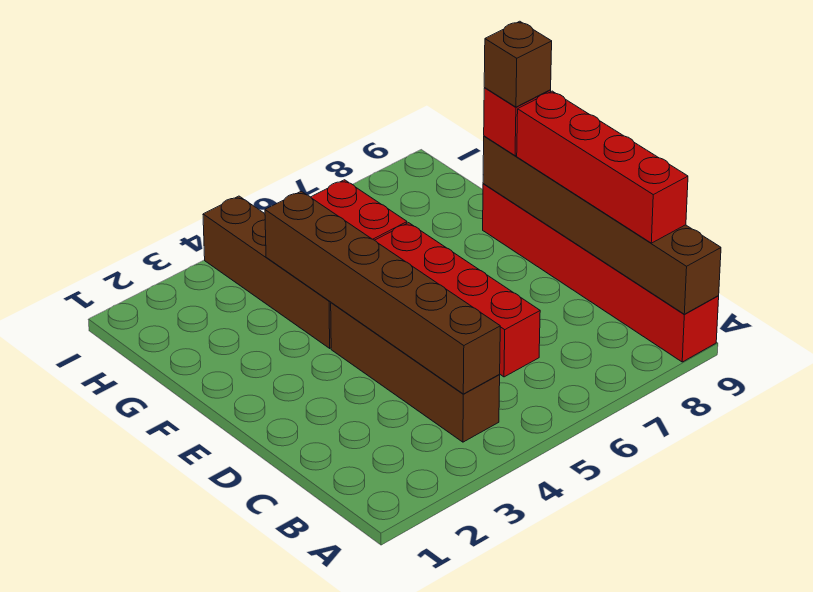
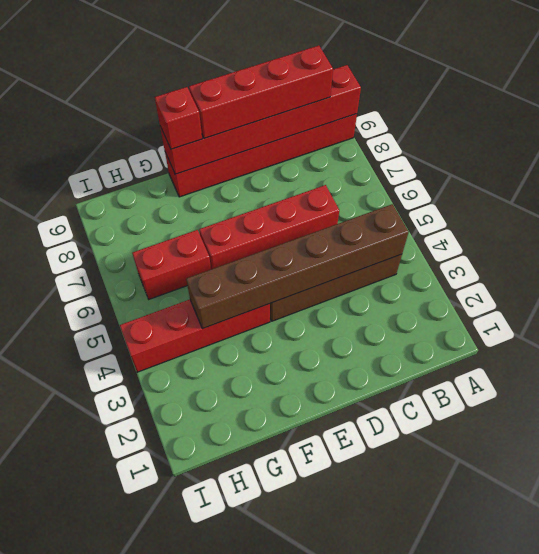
brown 1x6 brick [483,136,721,314] -> red 1x6 brick [160,65,361,174]
brown 1x4 brick [203,196,331,348] -> red 1x4 brick [120,300,270,372]
brown 1x1 brick [484,21,552,107] -> none

